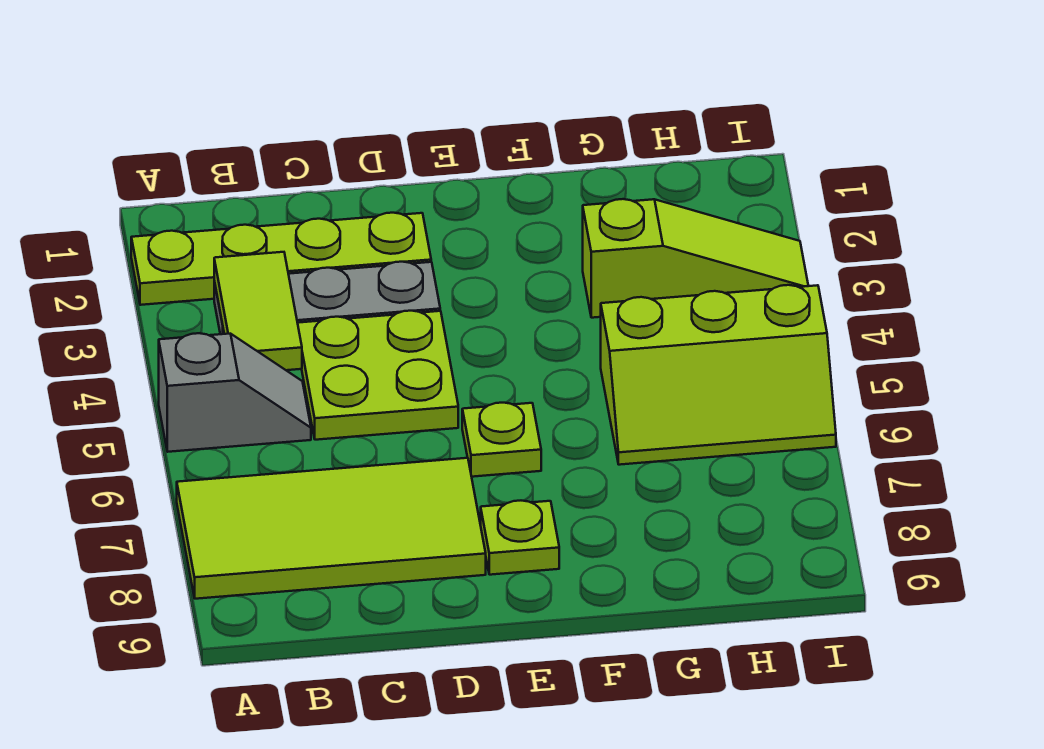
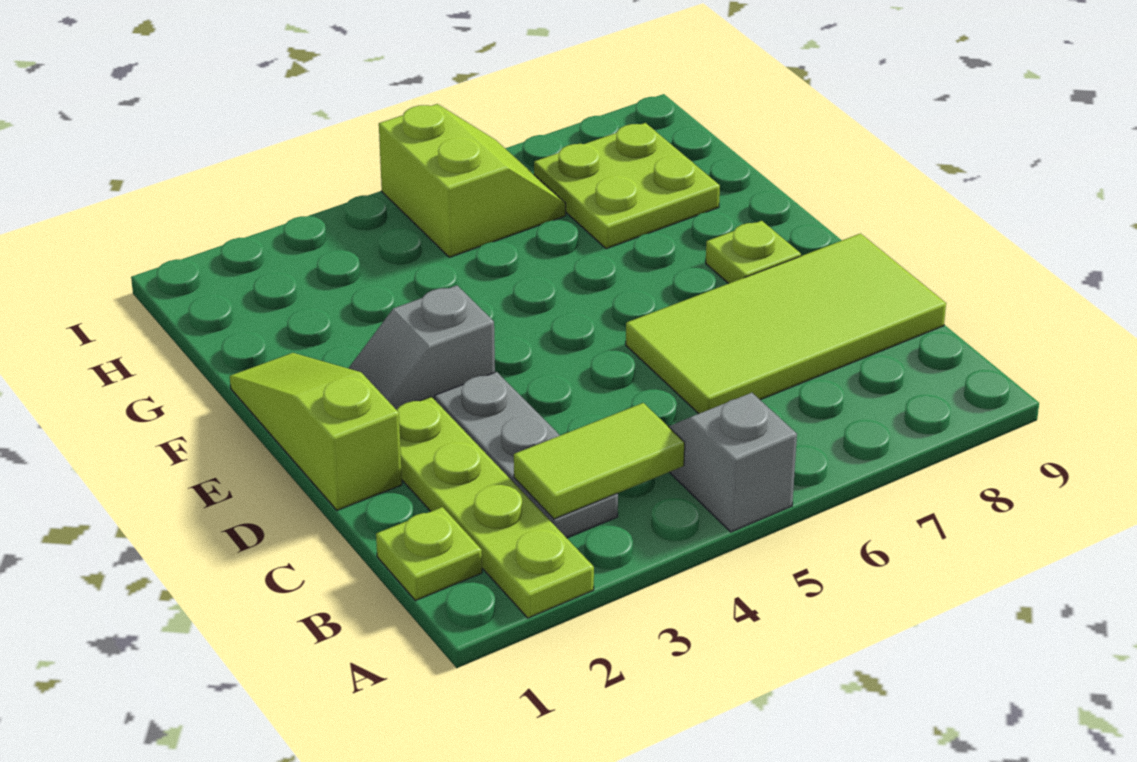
lime 2x4 tile [177,458,486,599] -> lime 2x4 tile turned to [626,234,946,414]
lime 2x2 plate [298,311,458,440] -> lime 2x2 plate moved to [534,123,720,249]
none -> grey 1x2 slope [348,285,495,410]
lime 1x1 plate [462,403,541,477] -> lime 1x1 plate moved to [376,507,482,601]
lime 1x3 slope [583,199,808,318] -> lime 1x3 slope moved to [230,353,402,510]
lime 2x3 slope [601,285,836,465] -> lime 2x2 slope [379,104,566,257]

